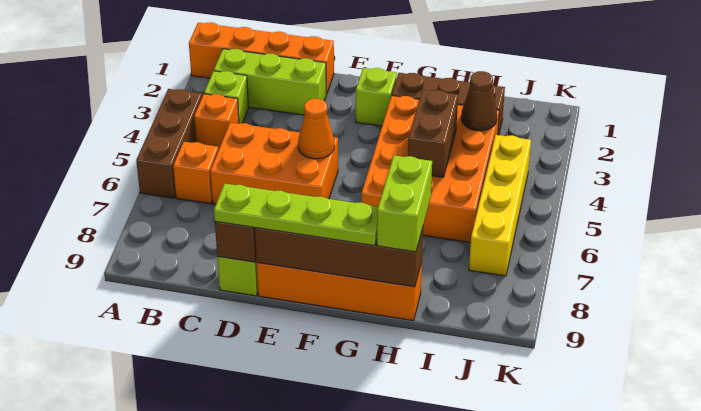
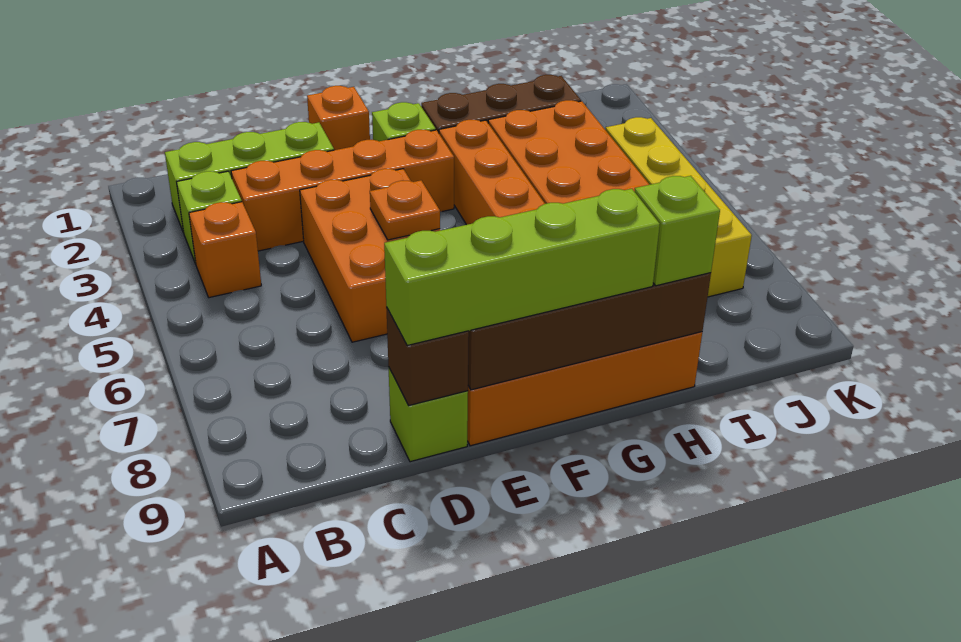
orange 1x4 brick [189,22,334,94] -> orange 1x4 brick moved to [231,130,454,251]
brown 1x3 brick [136,89,202,198] -> none
orange 1x1 brick [173,142,218,204] -> orange 1x1 brick moved to [307,86,370,150]
orange 2x3 brick [210,123,338,204] -> orange 2x3 brick turned to [300,169,440,342]
lime 1x4 plate [214,184,378,246] -> lime 1x4 brick [384,189,660,345]
orange 1x1 cone [298,99,334,159] -> orange 1x1 plate [370,180,440,240]
brown 1x2 brick [408,90,458,177] -> none
lime 1x2 brick [377,155,432,252] -> lime 1x1 brick [634,176,720,286]
brown 1x1 cone [461,71,497,131] -> none

